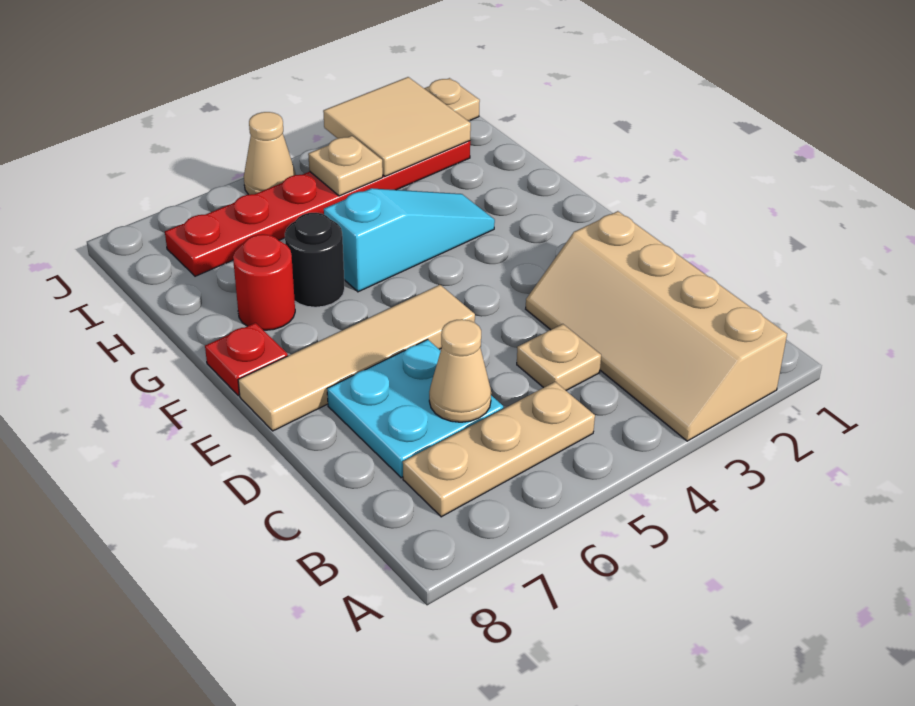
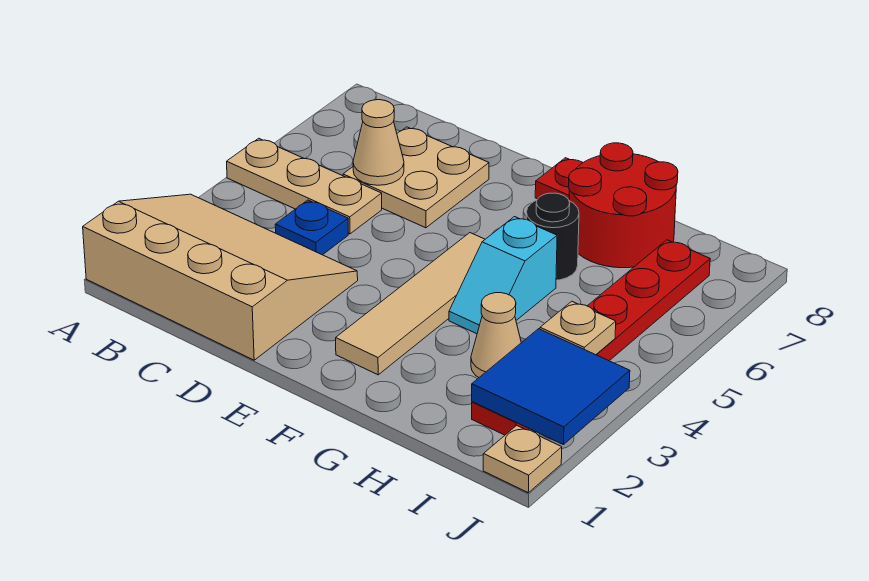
tan 2x4 slope [526,211,787,441] -> tan 3x4 slope [83,194,358,360]
tan 1x3 plate [403,382,595,517] -> tan 1x3 plate turned to [227,138,382,234]
tan 1x1 plate [517,324,601,390] -> blue 1x1 plate [275,200,348,255]
cyan 2x2 plate [327,339,503,478] -> tan 2x2 plate [343,127,489,228]
tan 1x4 tile [238,285,475,431] -> tan 1x4 tile moved to [336,233,485,375]
cyan 1x3 slope [324,188,495,292] -> cyan 1x2 slope [449,217,557,334]
red 1x1 round brick [233,234,295,330] -> red 2x2 round brick [568,143,678,268]
tan 2x2 tile [323,77,471,176] -> blue 2x2 tile [472,329,630,444]
tan 1x1 cone [244,112,296,195] -> tan 1x1 cone moved to [471,293,521,377]

